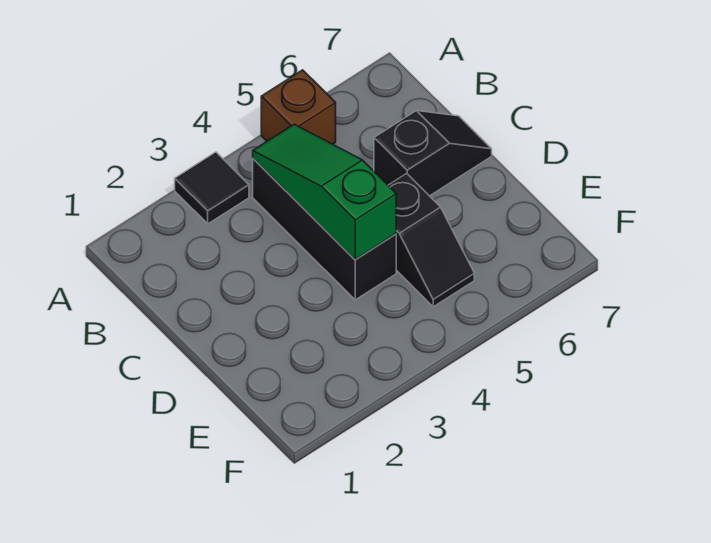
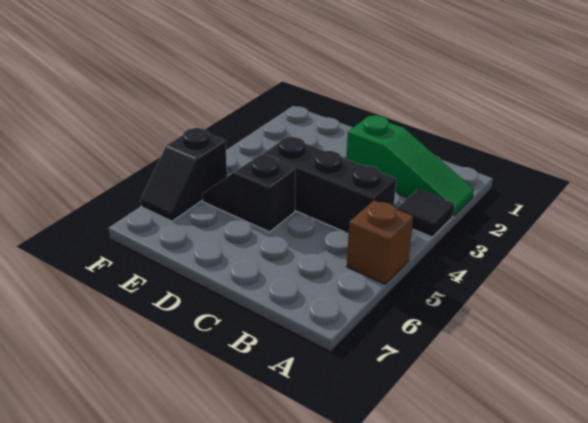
green 1x3 slope [253,124,396,260] -> green 1x3 slope moved to [346,115,474,216]
black 1x2 slope [374,111,492,196] -> black 1x2 slope moved to [141,128,227,221]

